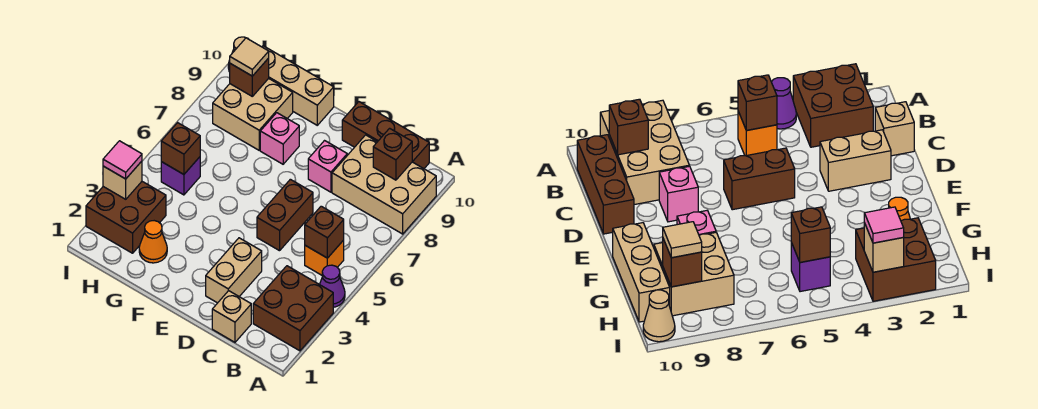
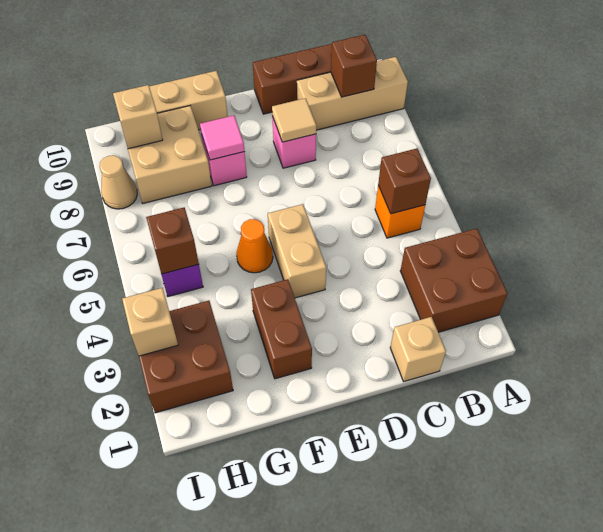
purple 1x1 cone [320,265,345,307] -> none
tan 2x3 brick [332,135,436,234] -> tan 1x3 brick [297,57,408,130]
tan 1x2 brick [206,238,262,303] -> tan 1x2 brick moved to [268,204,326,298]
brown 1x2 brick [257,179,313,251] -> brown 1x2 brick moved to [251,279,312,379]
orange 1x1 cone [139,221,167,263] -> orange 1x1 cone moved to [237,219,273,273]
brown 1x1 brick [230,58,269,96] -> tan 1x1 brick [113,85,163,149]
tan 1x1 tile [230,38,269,76] -> tan 1x1 tile moved to [272,98,316,142]
pink 1x1 tile [103,141,142,179] -> pink 1x1 tile moved to [200,115,245,160]
tan 1x1 cone [643,290,675,342] -> tan 1x1 cone moved to [100,155,137,209]

